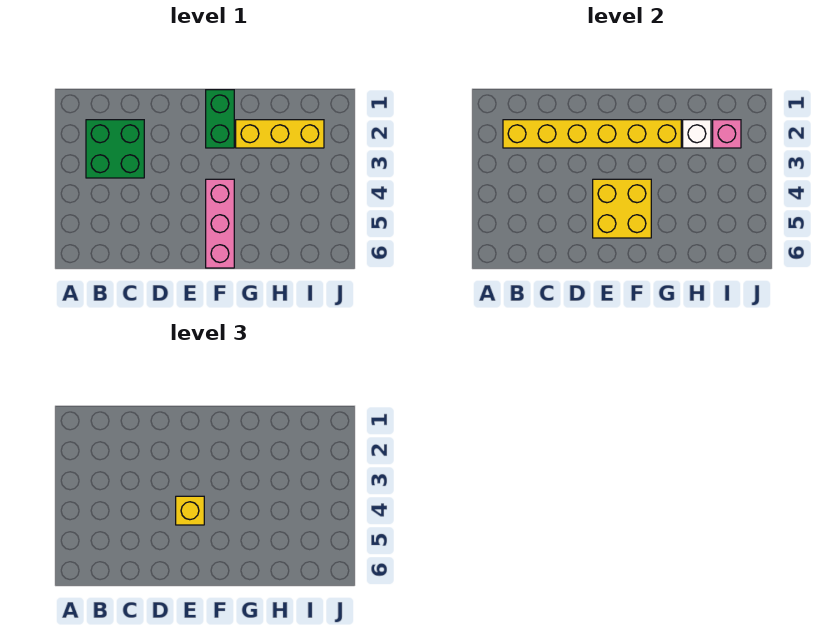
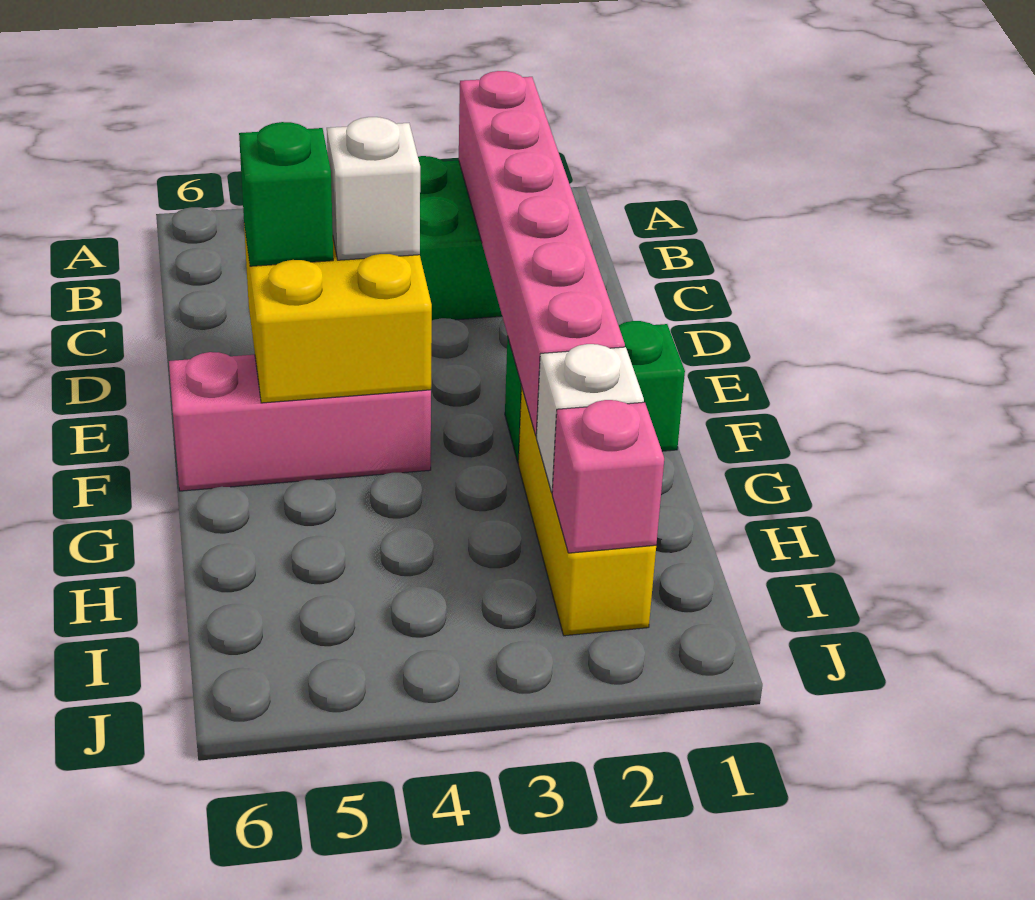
yellow 1x6 brick [503,120,681,148] -> pink 1x6 brick [459,71,625,436]
yellow 1x1 brick [176,496,204,525] -> white 1x1 brick [327,117,420,260]
none -> green 1x1 brick [239,122,333,266]

